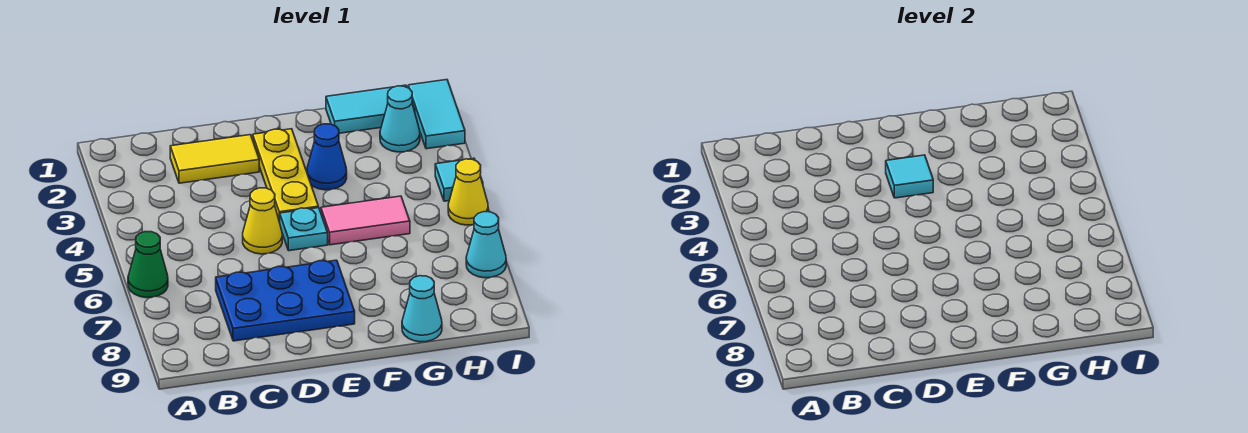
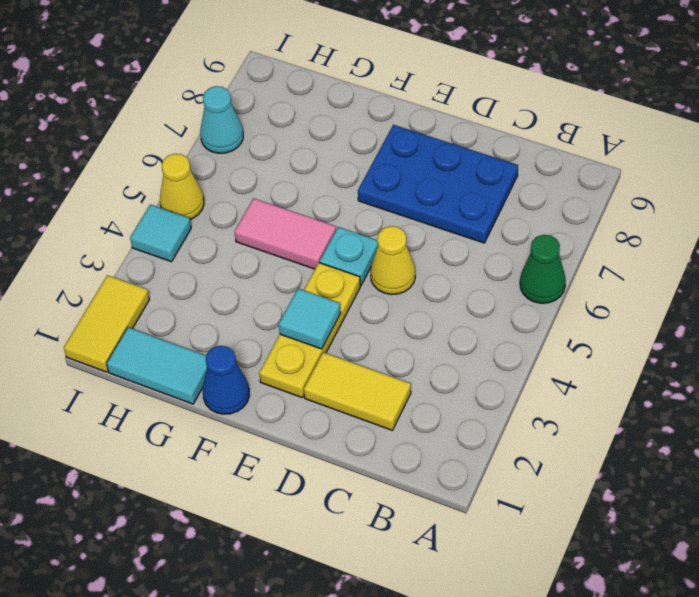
blue 1x1 cone [307,124,347,190] -> blue 1x1 cone moved to [203,346,250,414]
cyan 1x1 cone [402,276,442,342] -> none
cyan 1x1 cone [380,86,420,152] -> none
cyan 1x2 tile [408,80,465,149] -> yellow 1x2 tile [64,275,149,372]

